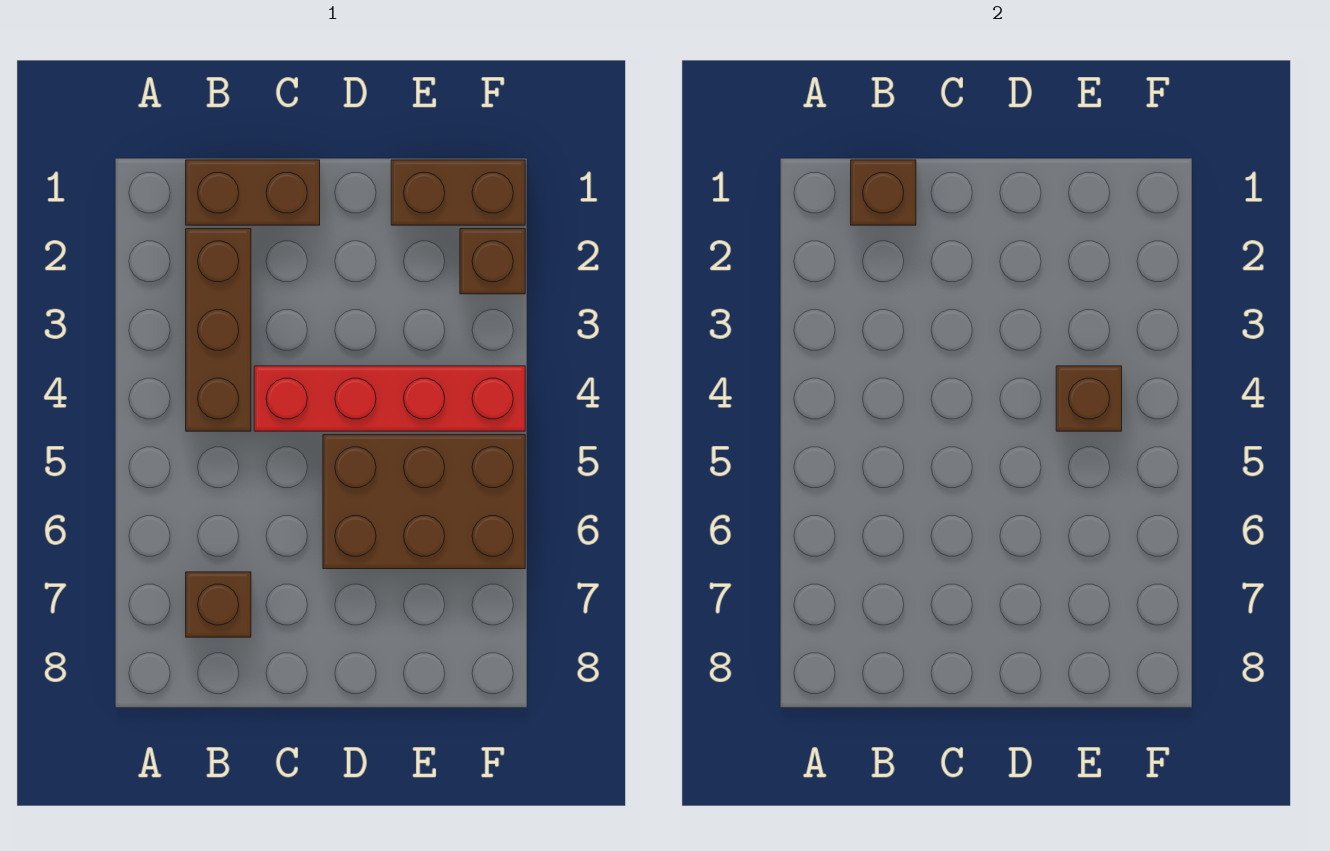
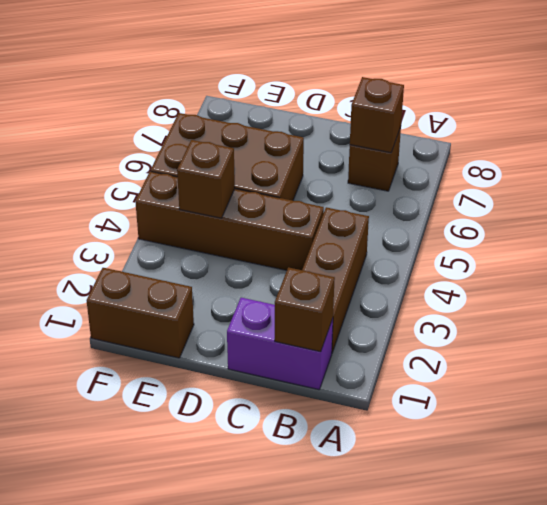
brown 1x2 brick [186,160,320,225] -> purple 1x2 brick [227,298,333,390]
red 1x4 brick [254,366,525,431] -> brown 1x4 brick [135,171,324,270]
brown 1x1 brick [460,229,525,294] -> brown 1x1 brick moved to [350,77,404,153]

